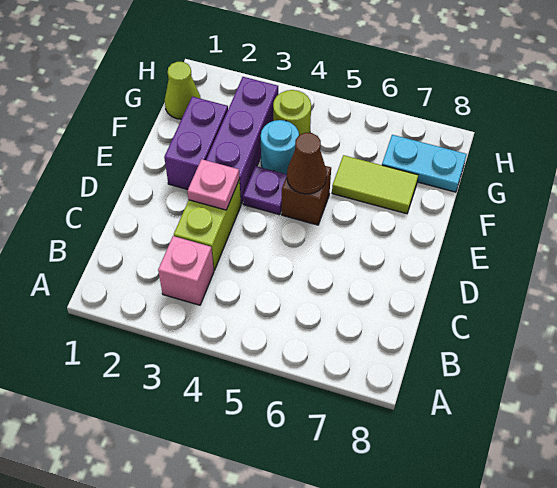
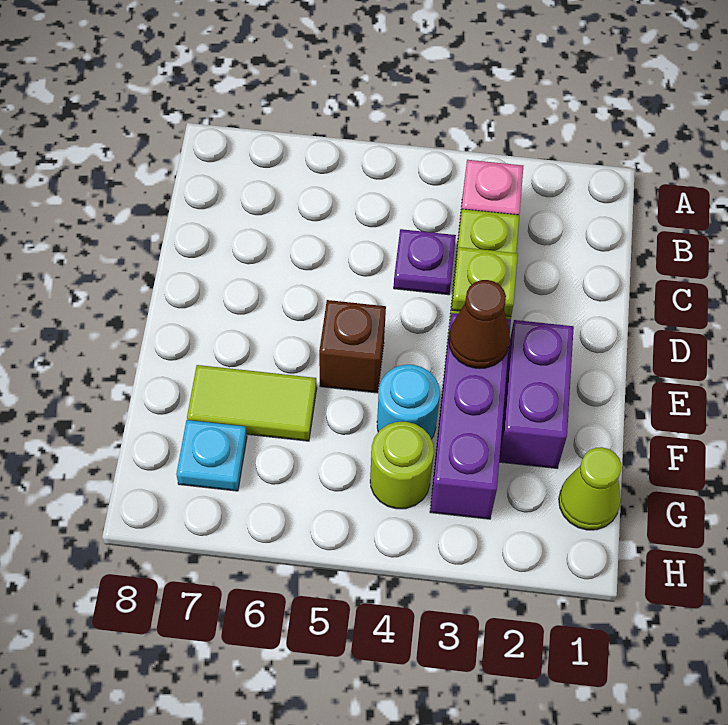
pink 1x1 plate [187,159,240,210] -> lime 1x1 plate [452,247,518,317]
purple 1x1 plate [243,166,287,215] -> purple 1x1 plate moved to [394,229,456,295]
brown 1x1 cone [287,133,327,194] -> brown 1x1 cone moved to [449,280,510,368]
cyan 1x2 plate [382,135,467,192] -> cyan 1x1 plate [176,420,247,491]

